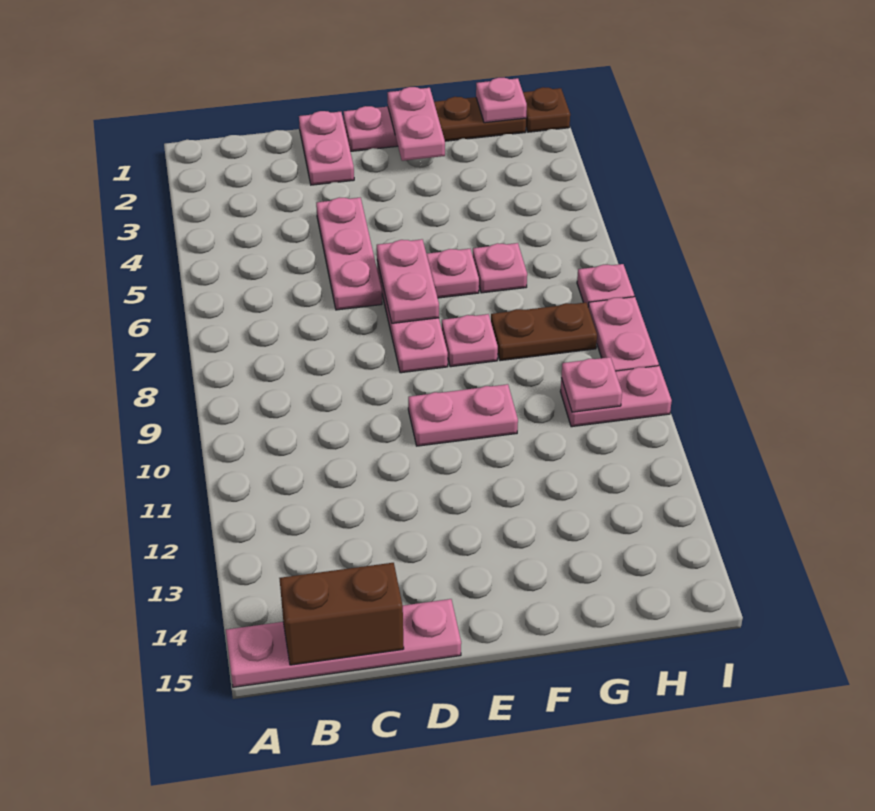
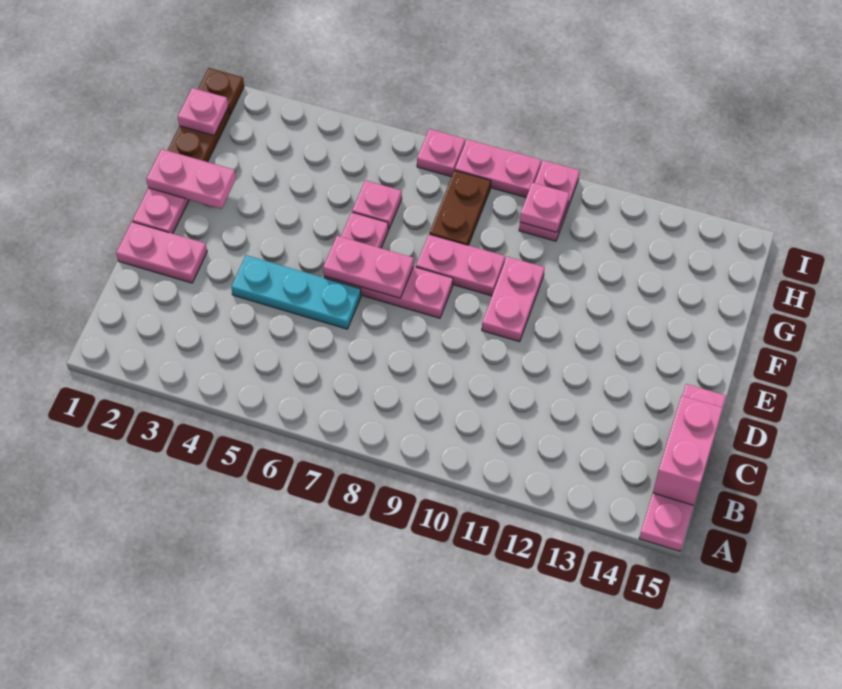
brown 1x2 brick [279,563,404,665] -> pink 1x2 brick [653,396,723,505]
pink 1x3 plate [316,197,382,310] -> cyan 1x3 plate [231,255,361,329]
pink 1x1 plate [442,314,498,367] -> pink 1x2 plate [416,234,505,296]

